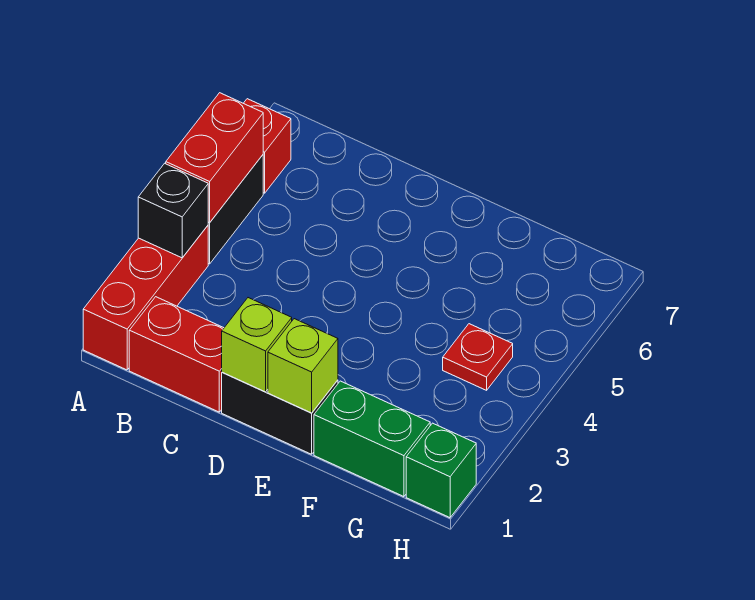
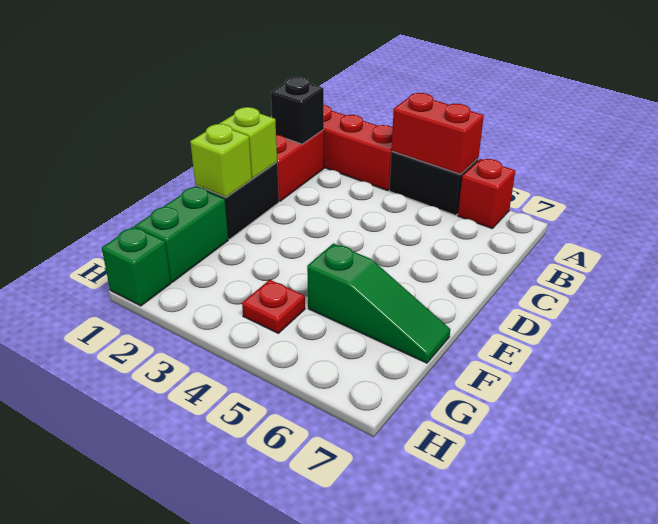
black 1x1 brick [138,163,208,258] -> black 1x1 brick moved to [271,77,324,144]
none -> green 1x3 slope [307,243,450,363]

